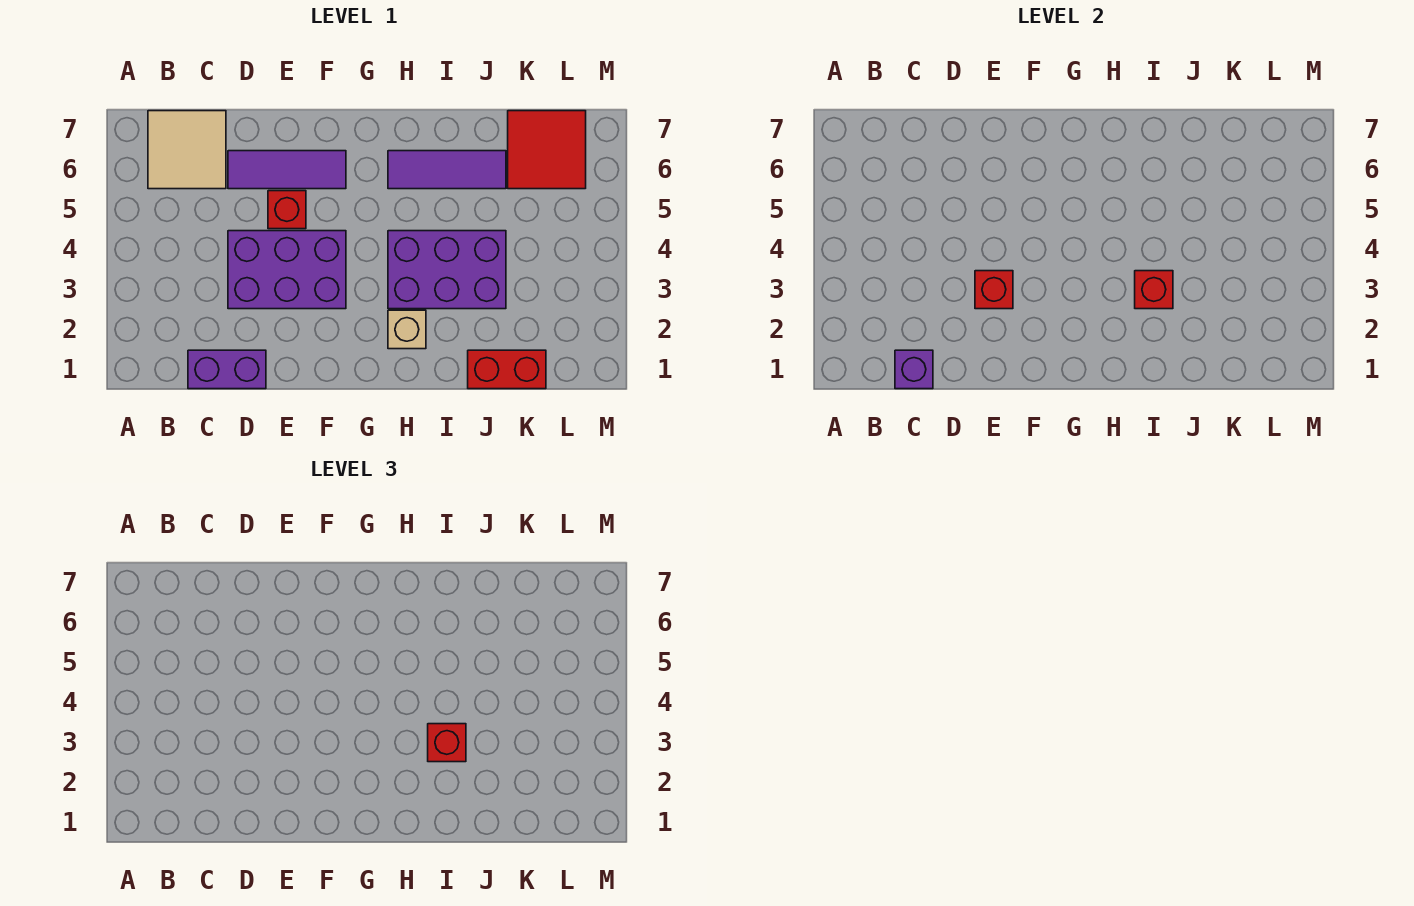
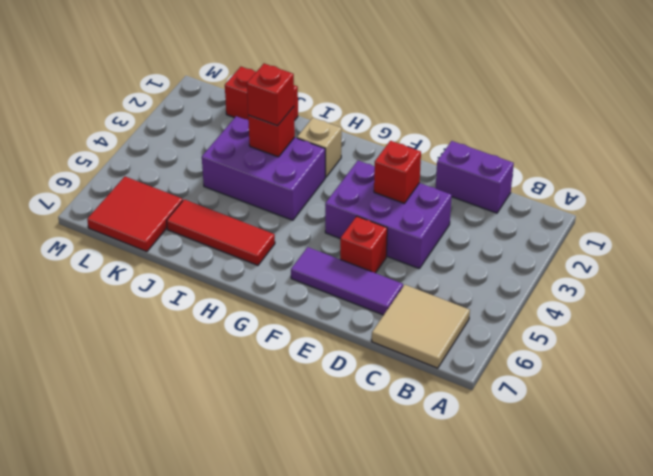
purple 1x1 brick [895,350,933,389] -> none
purple 1x3 tile [388,151,506,189] -> red 1x3 tile [167,199,275,265]

